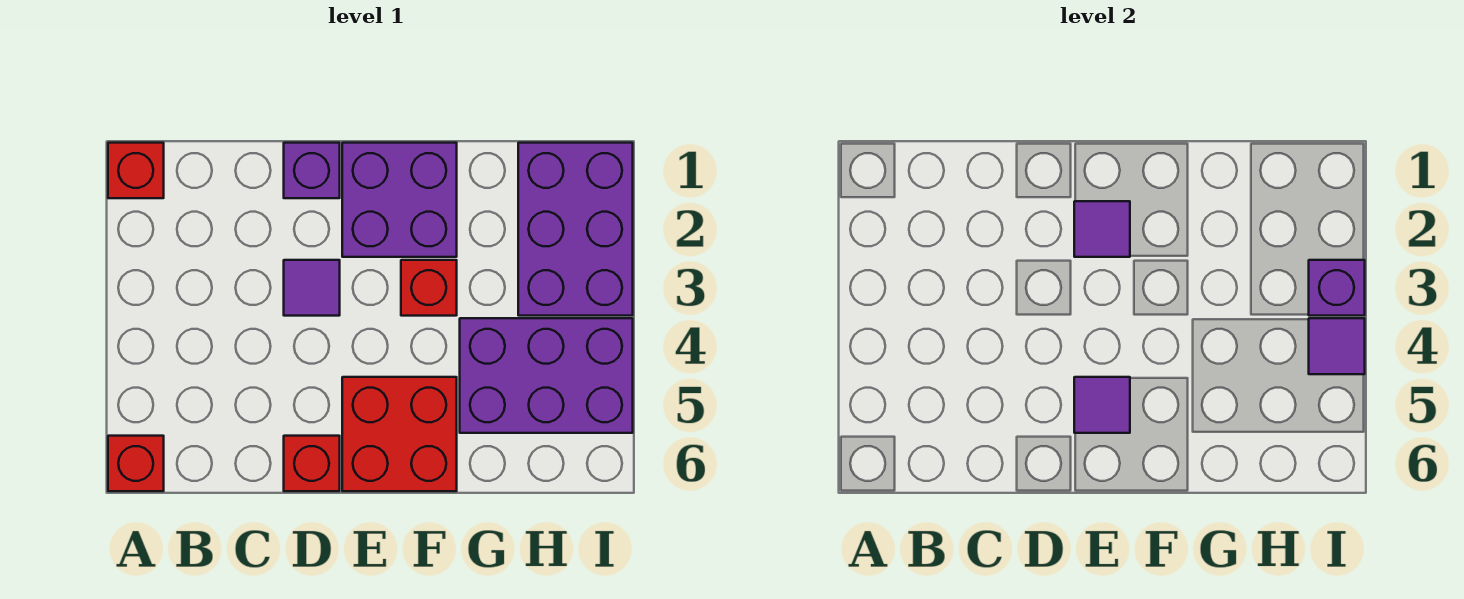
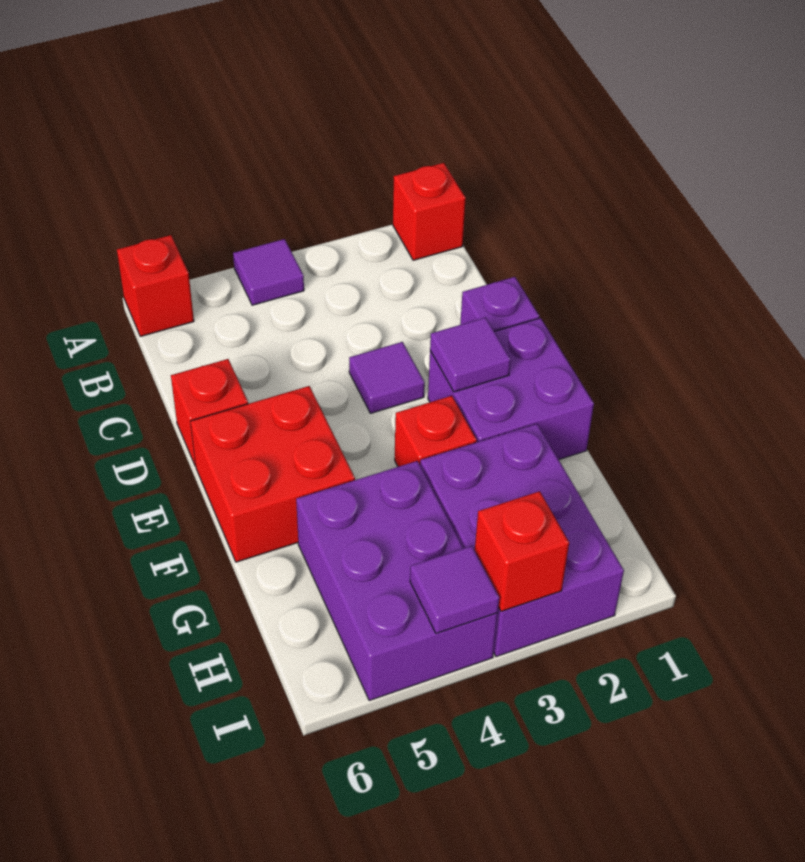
purple 1x1 tile [1074,377,1130,433] -> purple 1x1 tile moved to [233,239,304,305]
purple 2x3 brick [518,143,633,316] -> purple 2x3 brick turned to [420,424,624,657]
purple 1x1 brick [1309,260,1365,316] -> red 1x1 brick [475,491,569,611]

